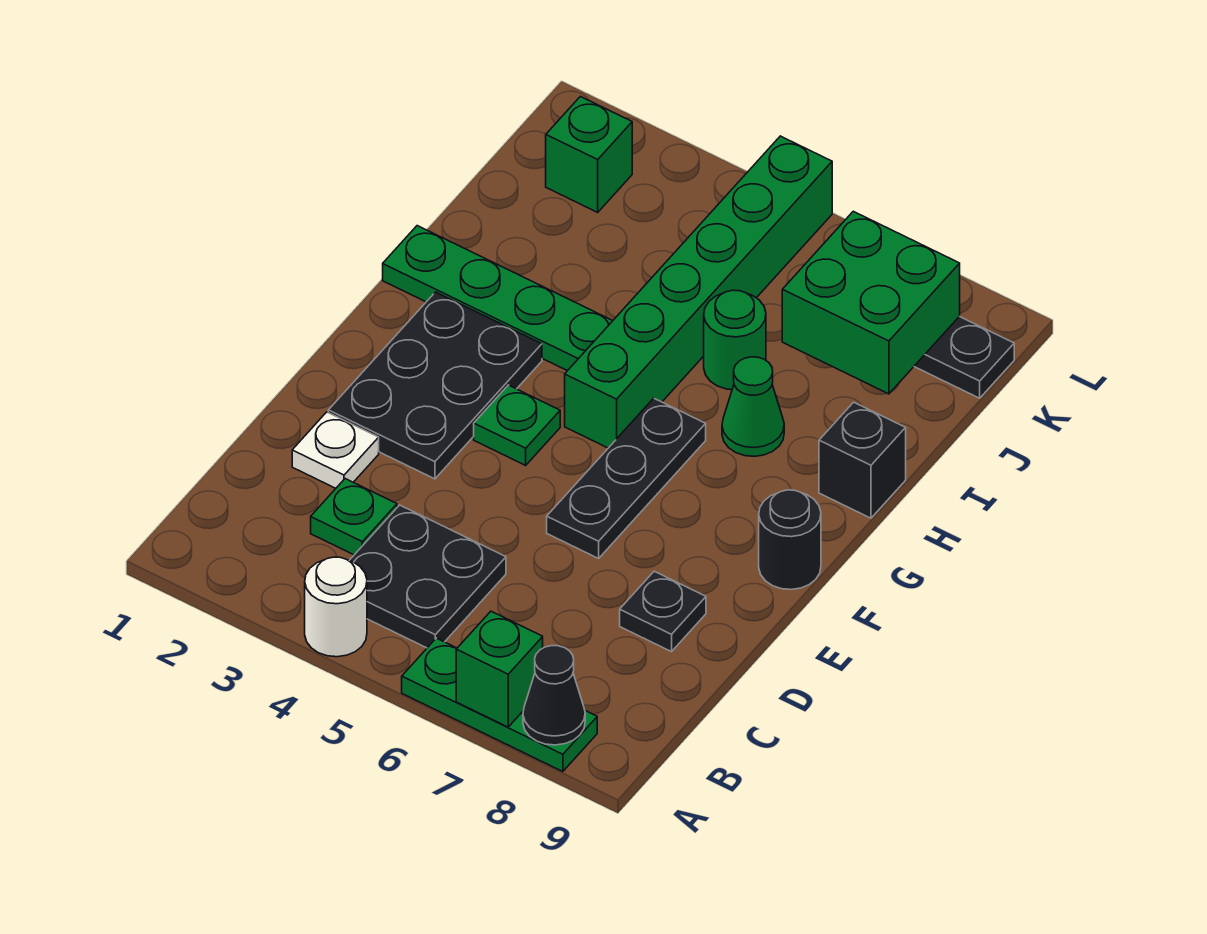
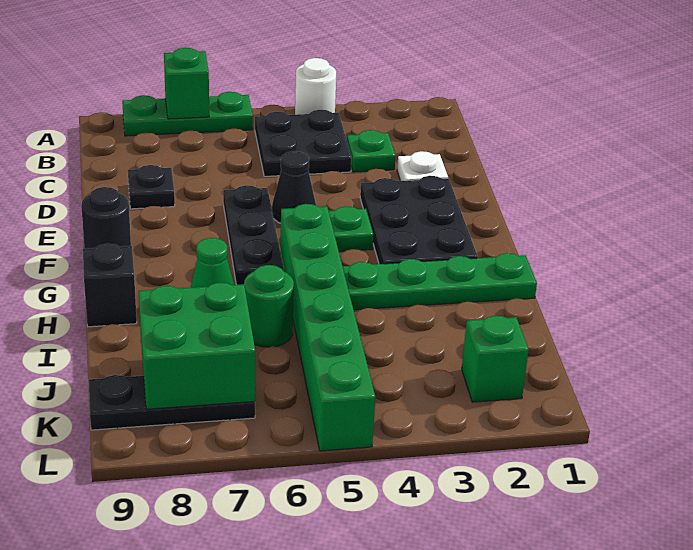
black 1x1 cone [523,646,585,745] -> black 1x1 cone moved to [272,151,316,223]

